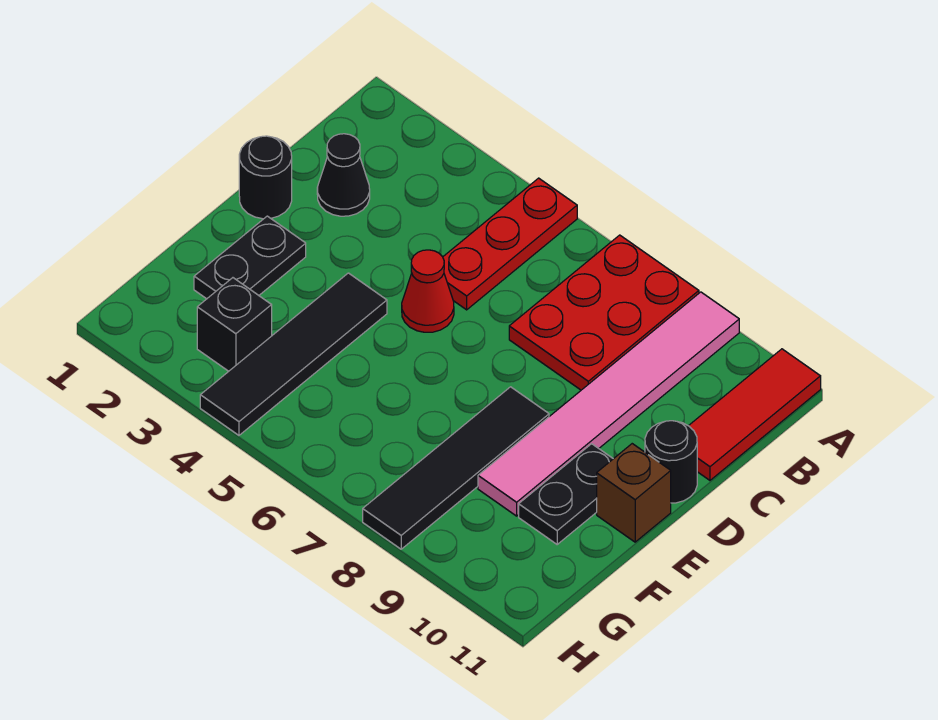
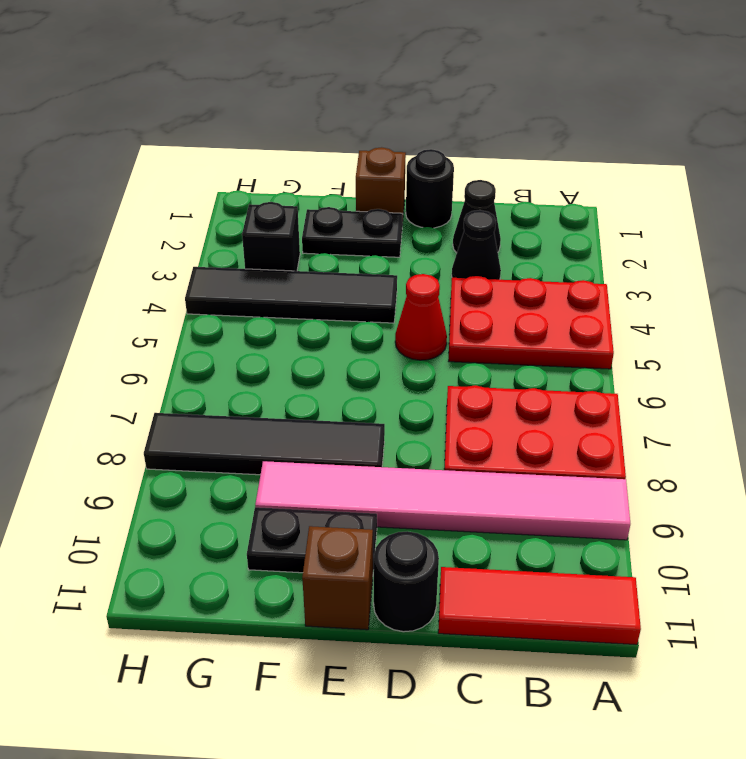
red 1x3 plate [443,178,577,310] -> red 2x3 plate [449,276,614,369]
none -> black 1x1 cone [452,210,501,280]
none -> brown 1x1 brick [356,147,406,225]

